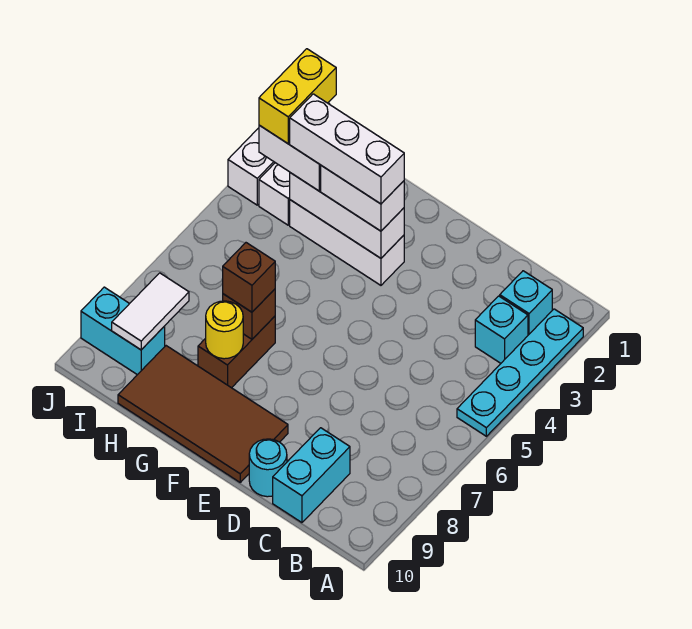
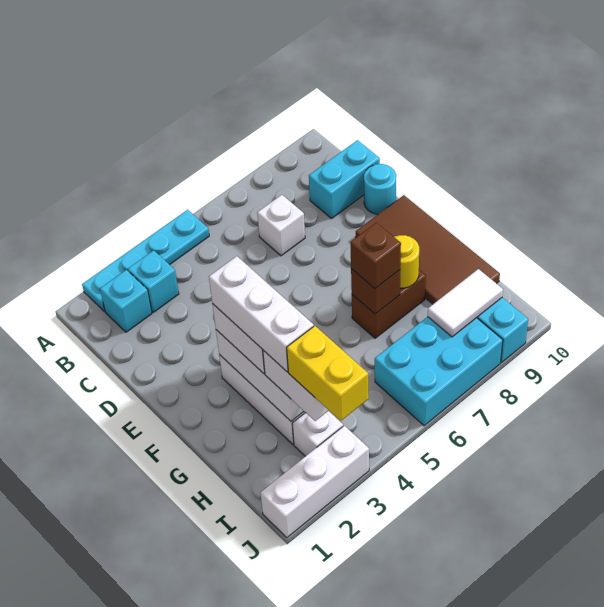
none -> white 1x1 brick [257,195,305,256]
yellow 1x2 brick [259,49,336,143] -> yellow 1x2 brick turned to [287,326,369,421]
none -> cyan 2x3 brick [375,317,503,426]

